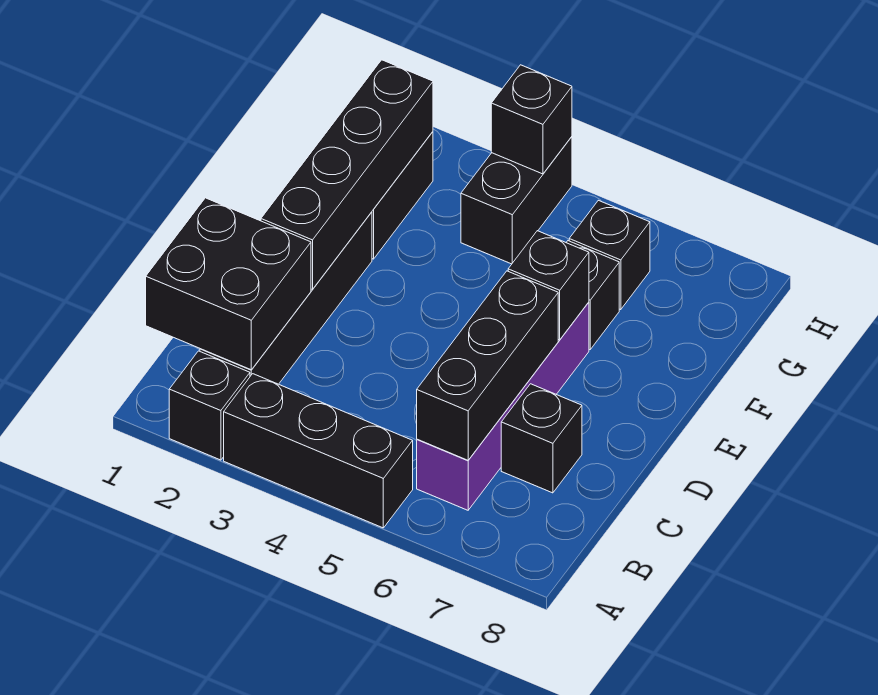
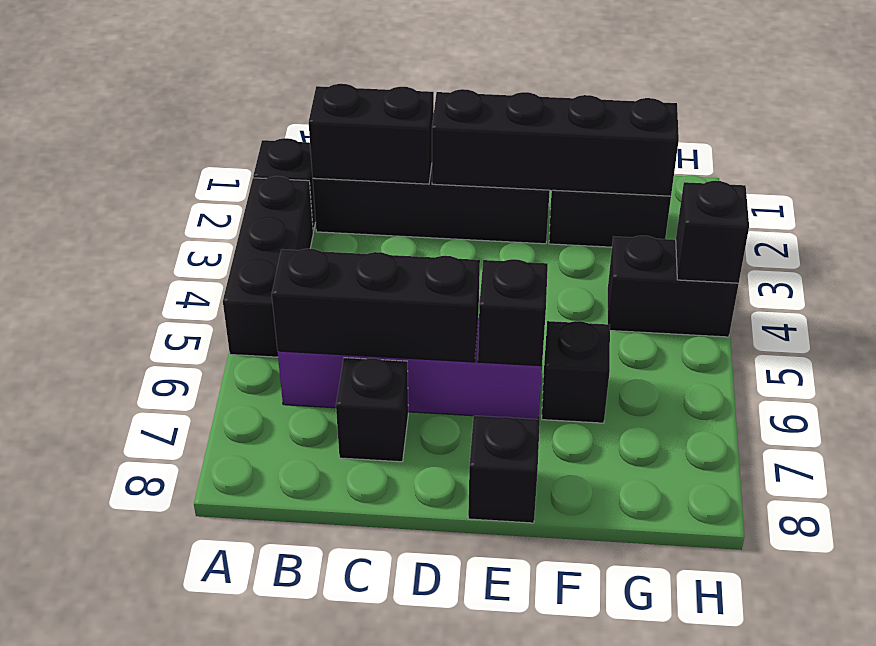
black 2x2 brick [146,198,311,370] -> black 1x2 brick [309,84,434,184]
black 1x1 brick [569,200,650,310] -> black 1x1 brick moved to [468,416,540,523]

